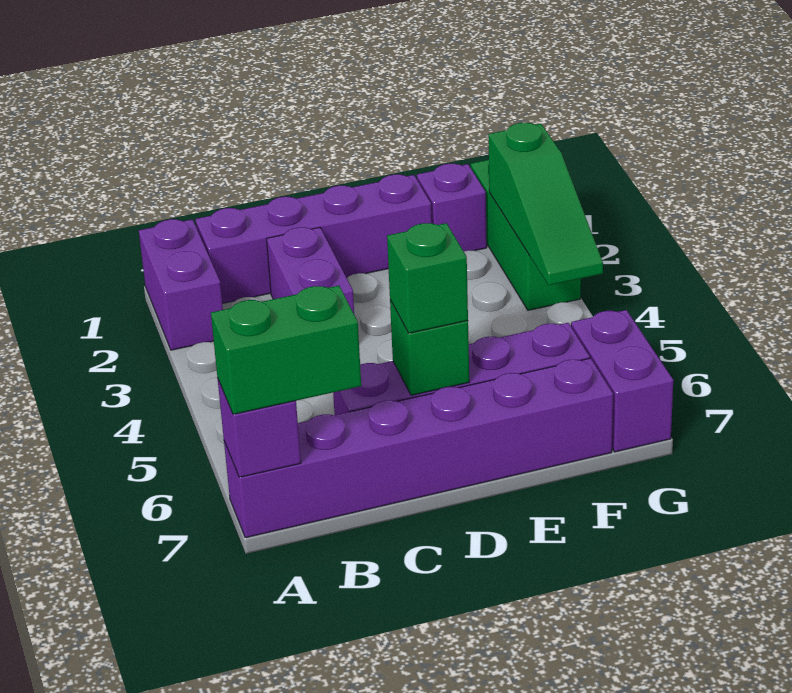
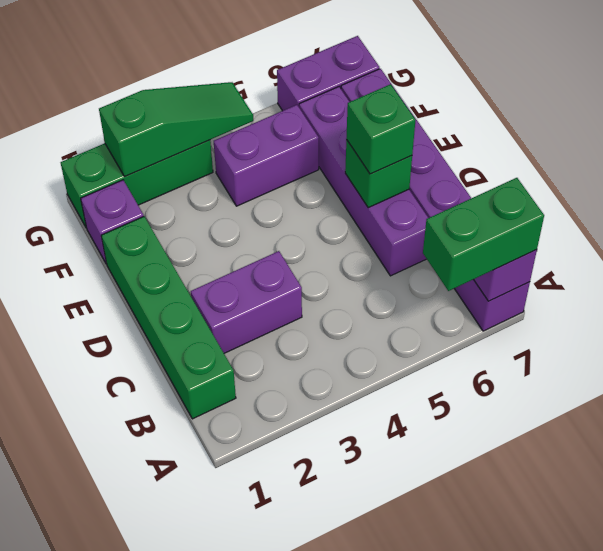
purple 1x2 brick [139,219,223,350] -> purple 1x2 brick moved to [214,105,319,206]
green 1x2 brick [211,286,361,414] -> green 1x2 brick turned to [423,178,544,291]
purple 1x4 brick [196,174,432,304] -> green 1x4 brick [101,217,236,419]

